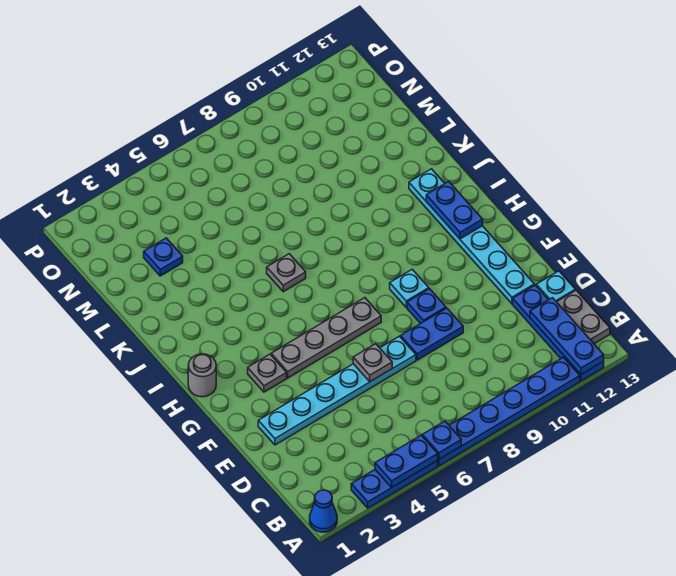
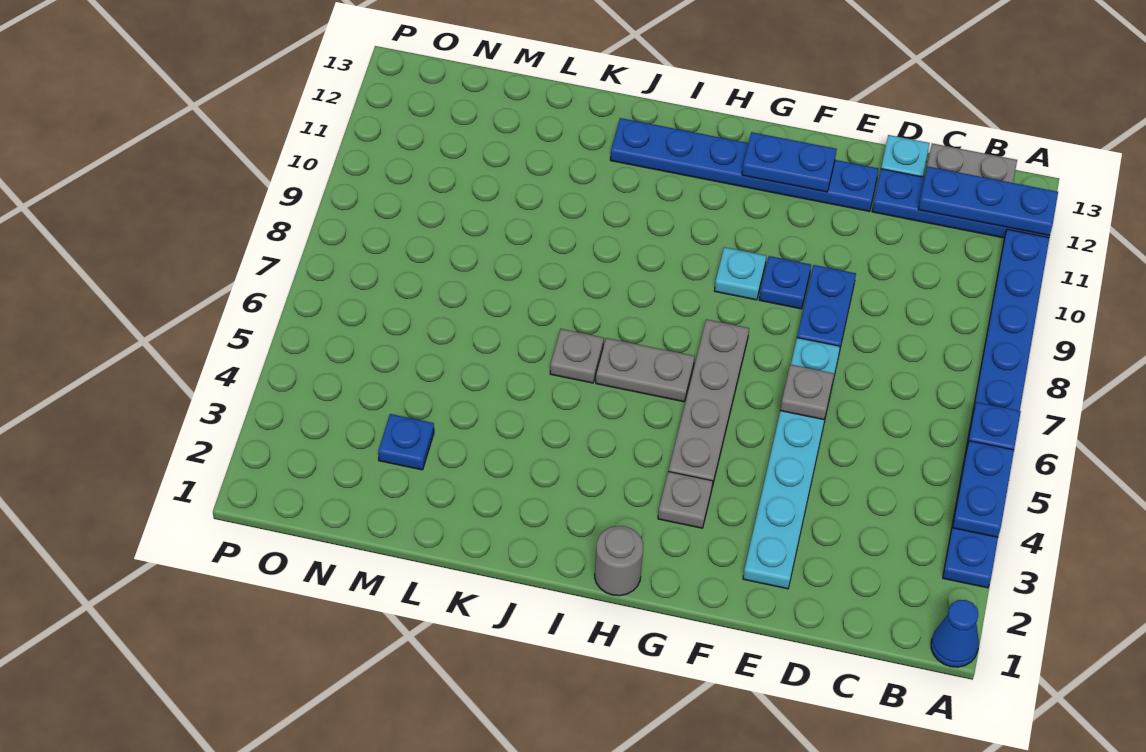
cyan 1x6 plate [409,169,534,304] -> blue 1x6 plate [610,118,879,212]
none -> grey 1x2 plate [596,338,695,402]
blue 1x2 plate [426,181,483,239] -> blue 1x2 plate moved to [742,132,837,192]

